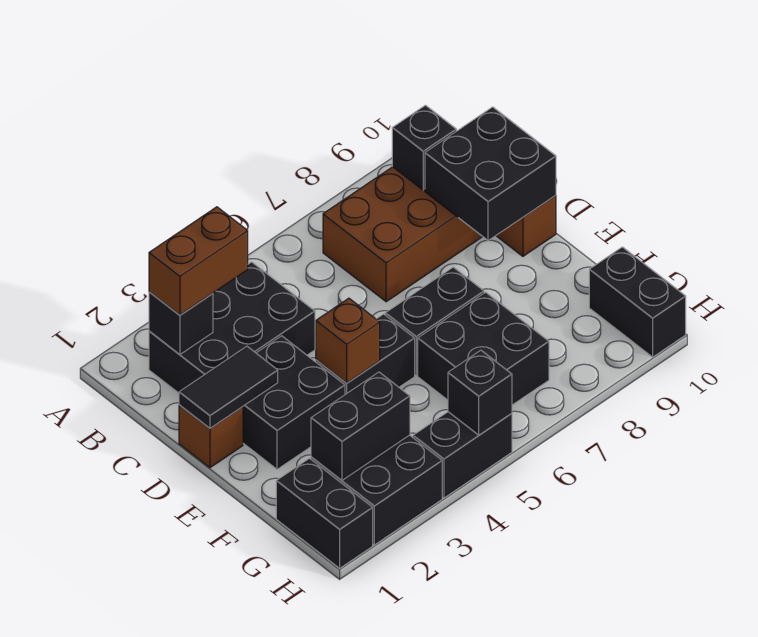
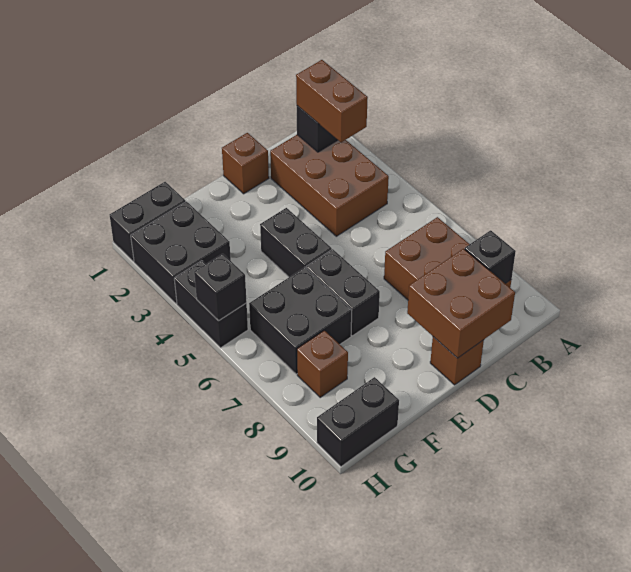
black 2x3 brick [149,262,315,393] -> brown 2x3 brick [270,135,389,236]
black 2x2 brick [425,107,556,241] -> brown 2x2 brick [407,249,515,358]
black 1x2 tile [179,346,278,428] -> none
black 2x2 brick [243,336,345,469] -> none
brown 1x1 brick [316,298,380,383] -> brown 1x1 brick moved to [297,330,348,397]
black 1x2 brick [311,372,410,480] -> none

